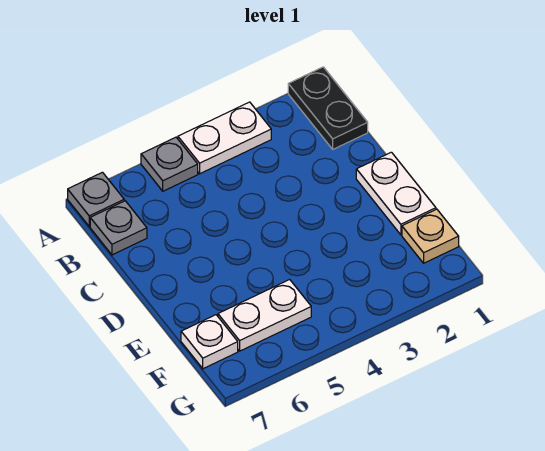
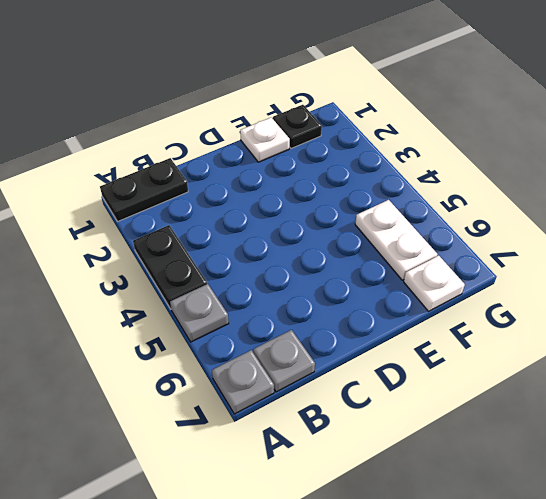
white 1x2 plate [178,102,271,174] -> black 1x2 plate [133,225,207,309]
white 1x2 plate [356,152,436,235] -> white 1x1 plate [240,117,290,162]
tan 1x1 plate [402,209,459,263] -> black 1x1 plate [273,105,322,148]

